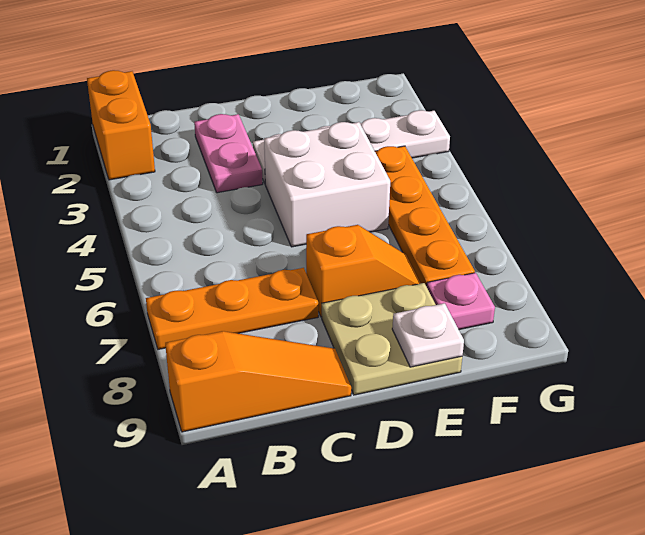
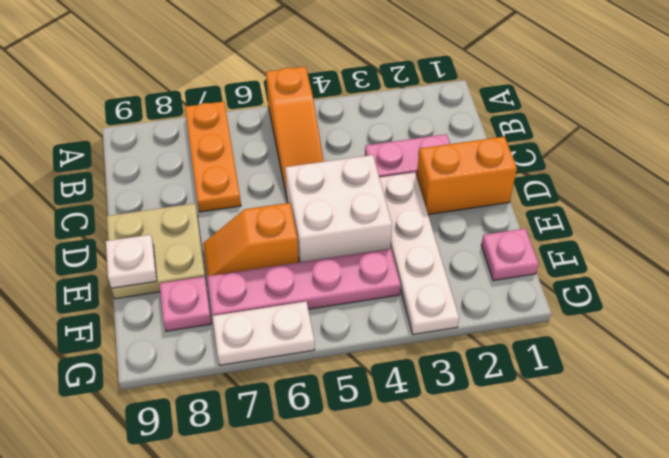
orange 1x2 brick [87,70,155,180] -> orange 1x2 brick moved to [417,137,517,214]
orange 1x3 slope [165,331,351,432] -> orange 1x3 slope moved to [266,67,324,197]
orange 1x2 slope [306,225,421,317] -> orange 1x2 slope turned to [203,203,299,276]
none -> pink 1x1 plate [481,229,539,281]
orange 1x4 plate [375,146,475,286] -> pink 1x4 plate [207,249,401,316]
none -> white 1x2 plate [213,301,315,365]

